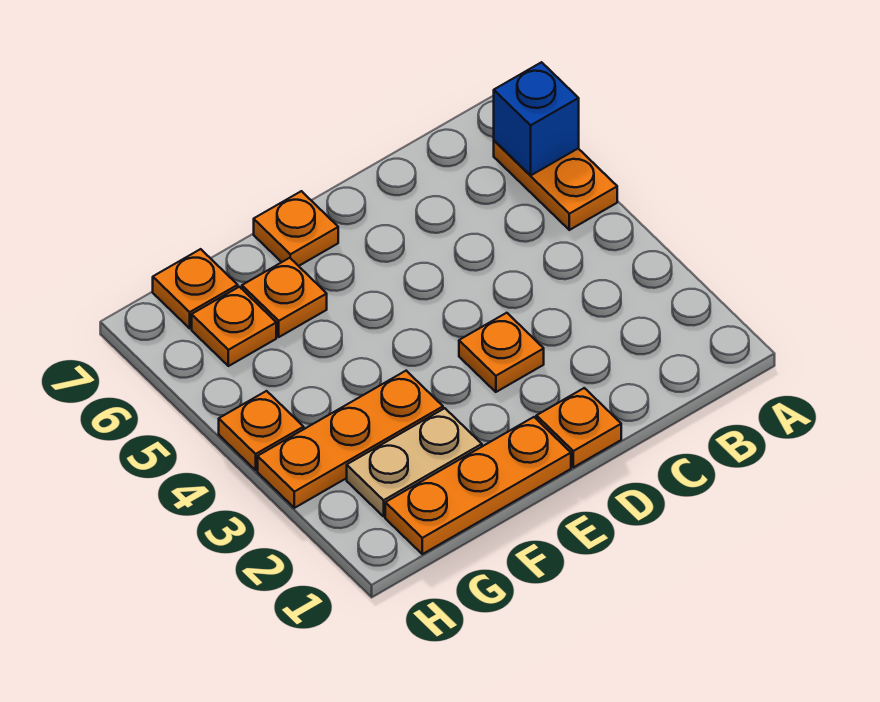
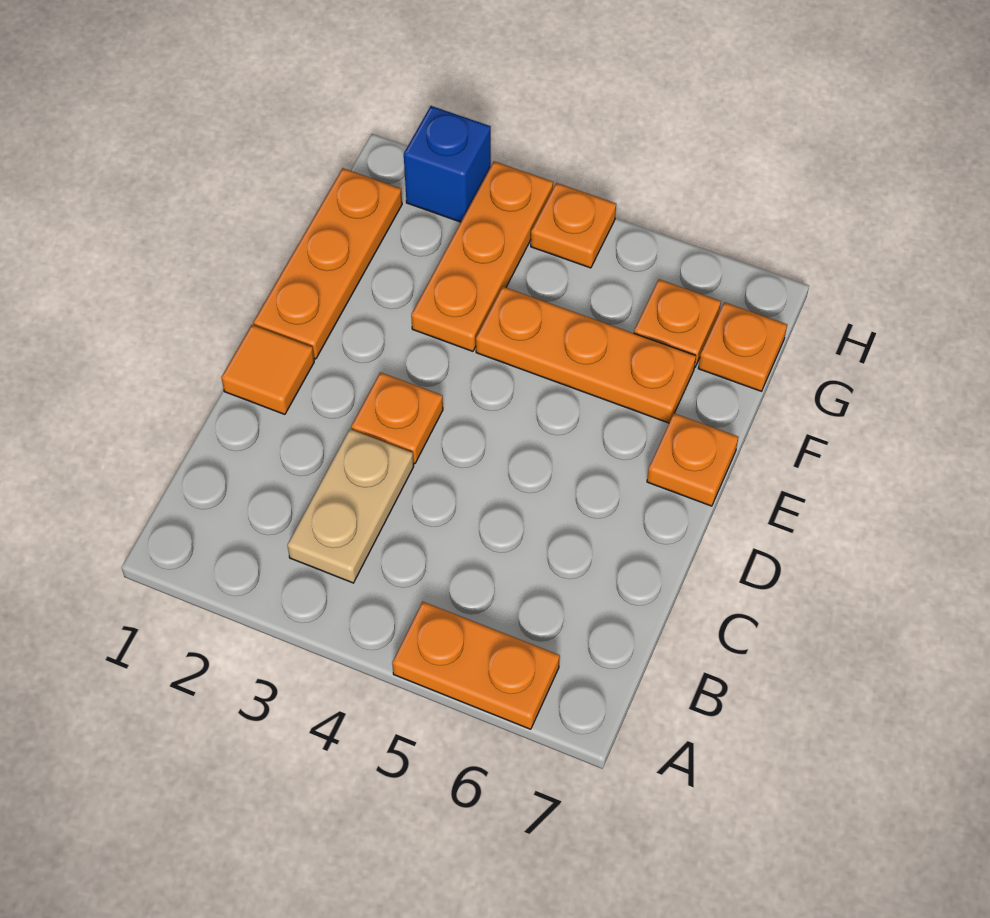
blue 1x1 brick [494,62,579,176] -> blue 1x1 brick moved to [404,106,491,222]
orange 1x1 plate [536,388,621,467] -> orange 1x1 tile [221,325,314,414]
tan 1x2 plate [347,408,482,516] -> tan 1x2 plate moved to [287,429,414,583]
orange 1x1 plate [242,258,327,337] -> orange 1x3 plate [476,287,696,423]

